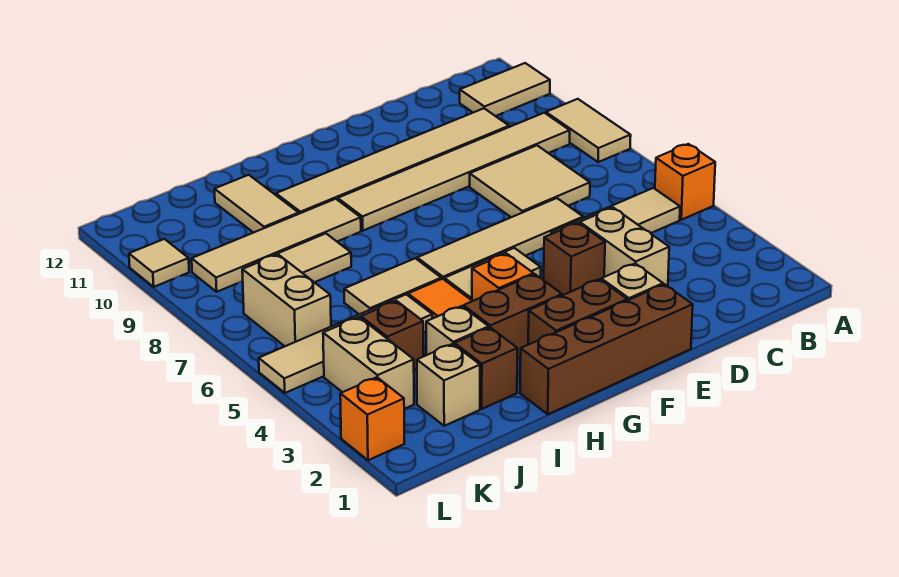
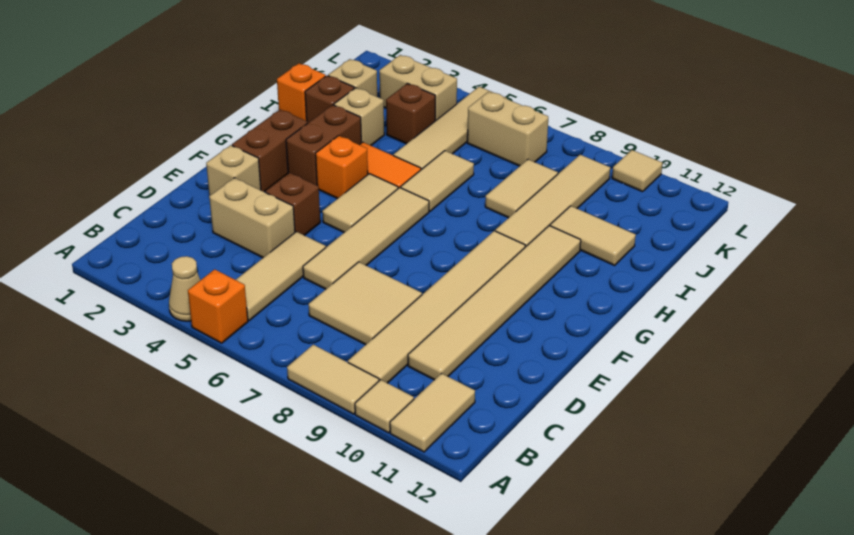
none -> tan 1x1 cone [169,256,200,321]
none -> tan 1x1 tile [355,380,414,433]
brown 1x4 brick [520,284,693,414] -> none
orange 1x1 brick [340,377,404,460] -> orange 1x1 brick moved to [277,63,326,121]

